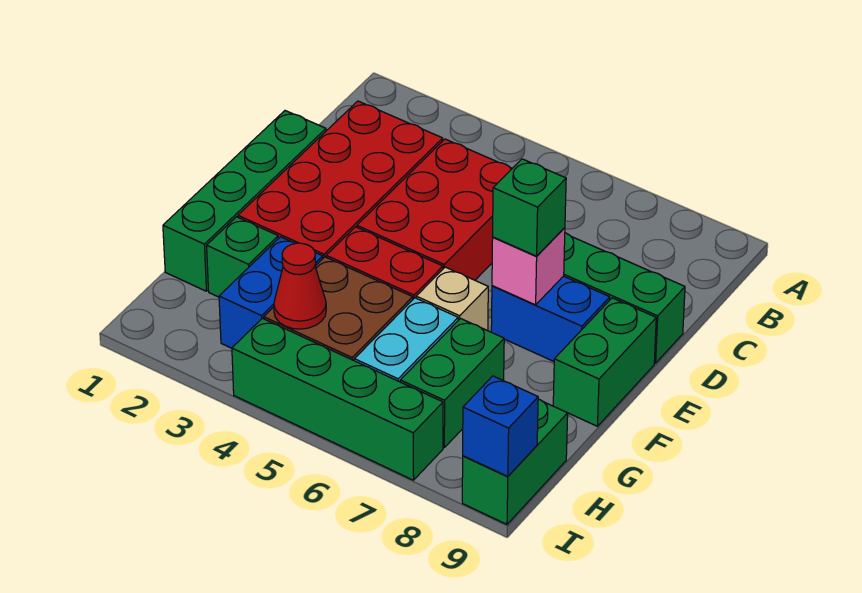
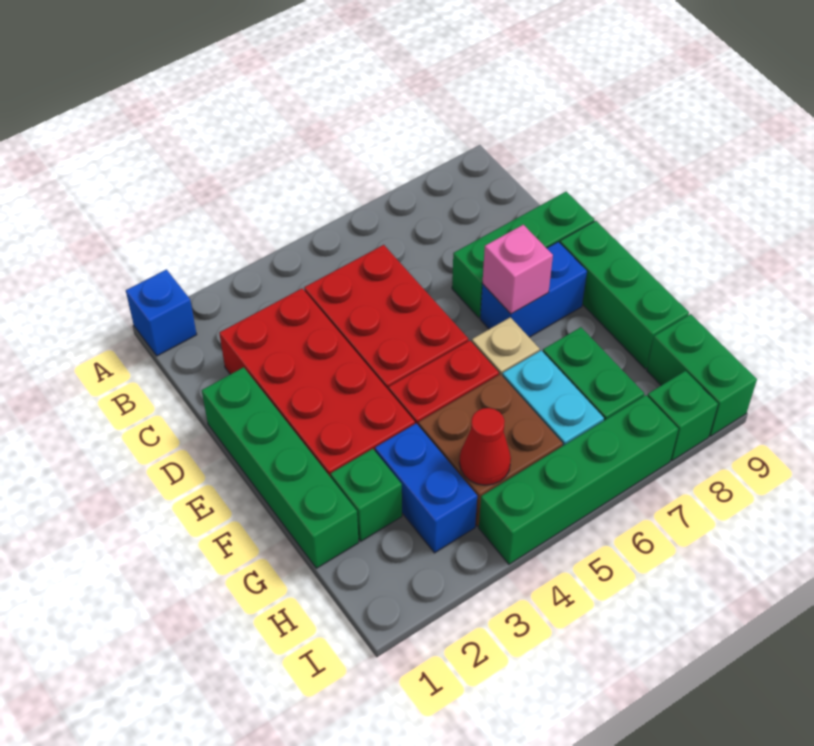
green 1x1 brick [493,159,566,256] -> green 1x1 brick moved to [648,371,718,461]
green 1x2 brick [553,298,656,426] -> green 1x3 brick [560,221,689,369]
blue 1x1 brick [463,376,538,476] -> blue 1x1 brick moved to [126,270,197,356]

